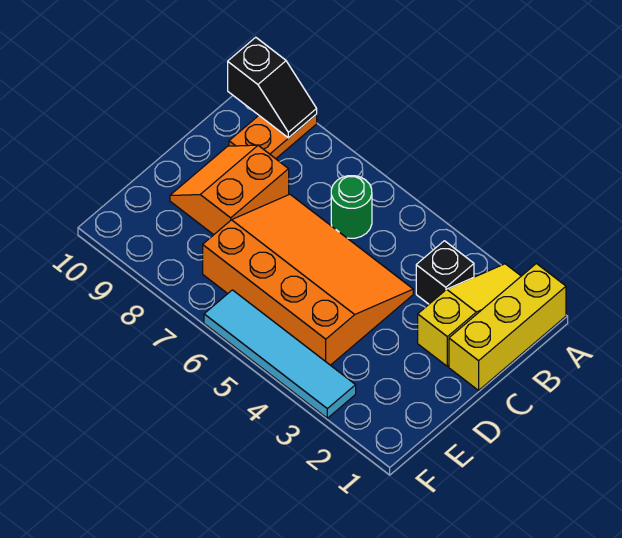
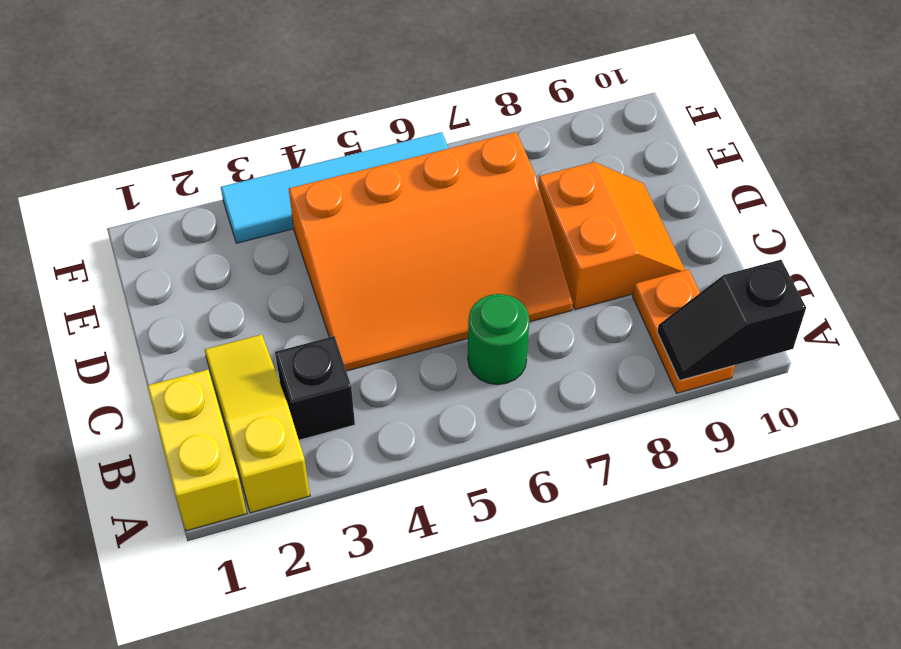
yellow 1x3 brick [449,264,566,390] -> yellow 1x2 brick [147,370,247,531]
yellow 1x3 slope [418,264,521,366] -> yellow 1x3 slope turned to [205,334,310,513]

